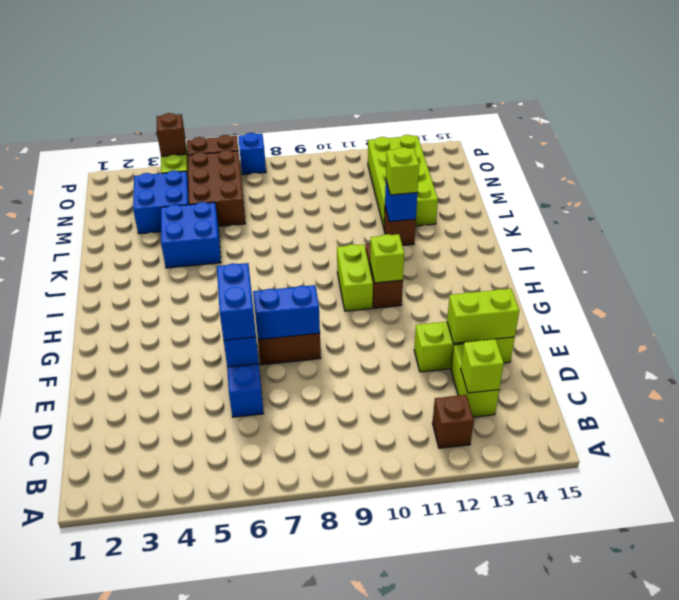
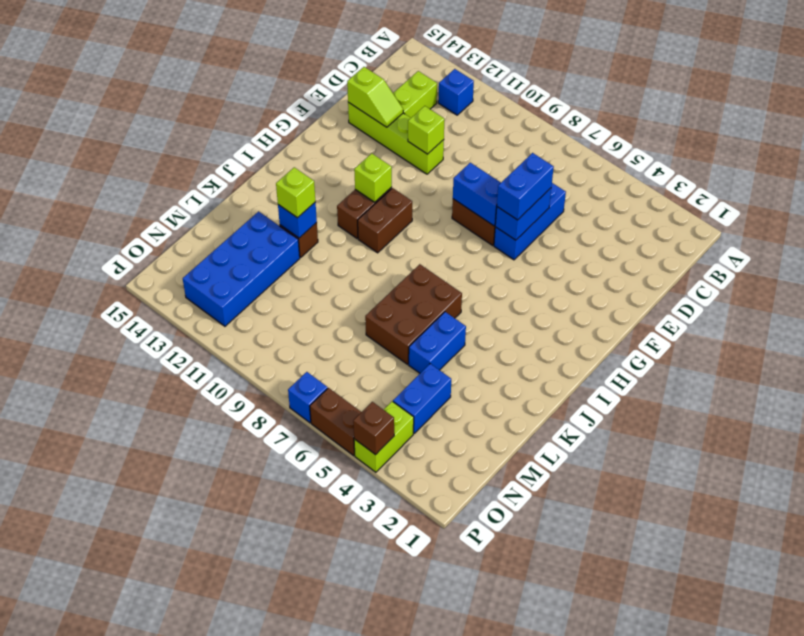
brown 1x1 brick [432,395,474,448] -> blue 1x1 brick [438,69,474,115]
lime 1x1 brick [461,339,504,393] -> lime 1x1 brick moved to [408,106,444,154]
lime 1x3 brick [414,322,515,372] -> lime 1x4 brick [348,102,444,174]
lime 1x2 brick [447,289,519,343] -> lime 1x2 slope [347,67,403,127]
lime 1x2 brick [337,244,373,311] -> brown 1x2 brick [358,188,412,253]
blue 2x2 brick [161,202,221,268] -> blue 1x2 brick [409,312,466,373]
lime 2x4 brick [368,135,438,227] -> blue 2x4 brick [183,211,300,326]
blue 2x2 brick [133,171,189,234] -> blue 1x2 brick [393,364,451,433]
brown 2x3 brick [187,150,245,226] -> brown 2x3 brick moved to [365,264,462,364]

